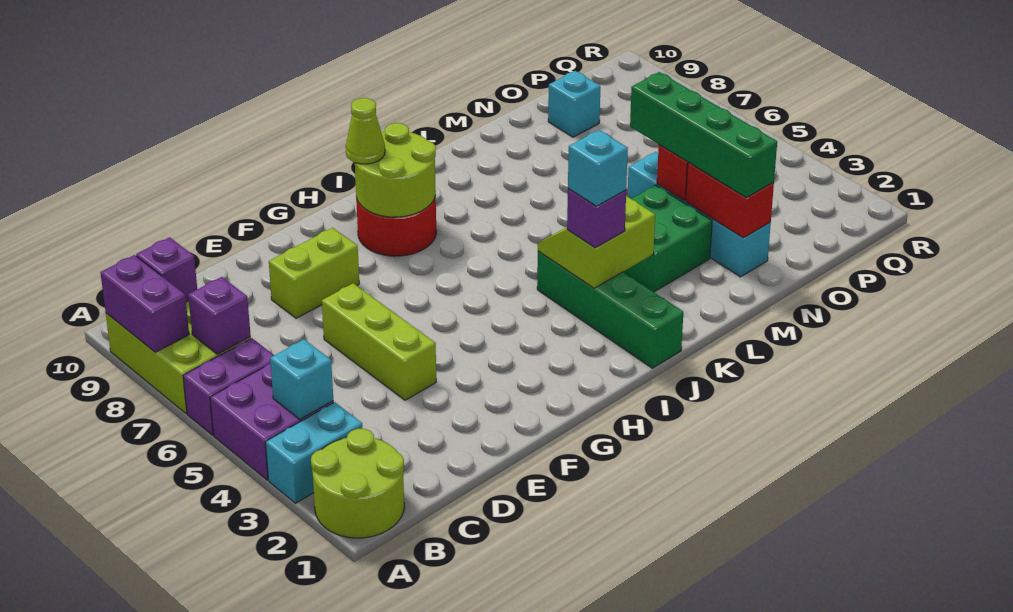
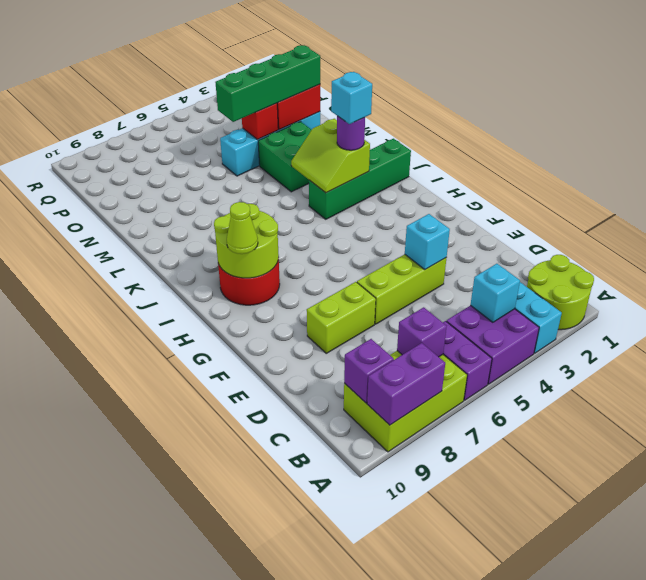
lime 1x2 brick [269,228,359,318] -> lime 1x2 brick turned to [307,282,376,353]
purple 1x1 brick [567,188,626,248] -> purple 1x1 round brick [337,116,365,150]
cyan 1x1 brick [548,71,600,137] -> cyan 1x1 brick moved to [405,214,450,269]

